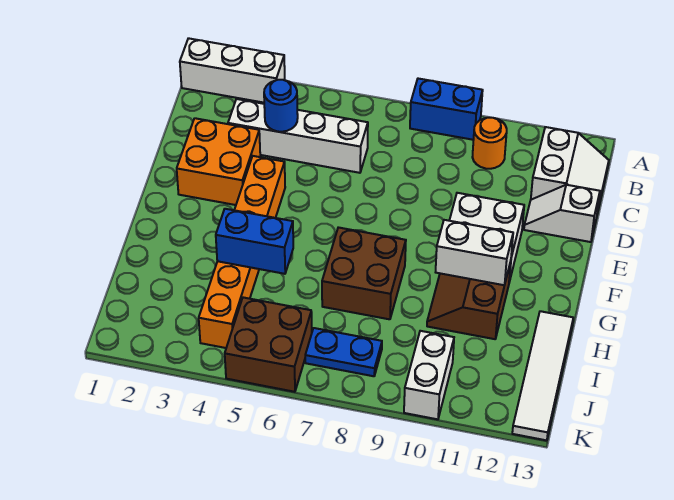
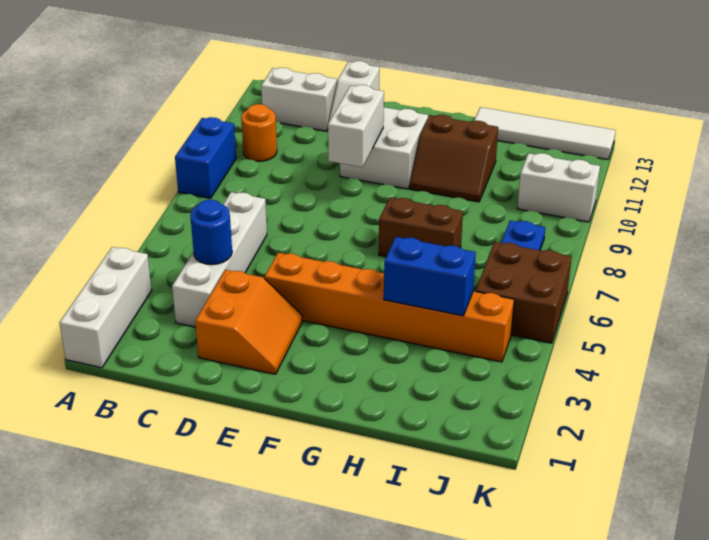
orange 2x2 brick [177,118,260,205] -> orange 2x2 slope [195,270,302,374]
brown 2x2 brick [322,227,406,319] -> brown 1x2 brick [379,198,463,257]
white 1x2 brick [436,220,513,285] -> white 1x2 brick moved to [328,85,384,167]
blue 1x2 brick [216,209,293,274] -> blue 1x2 brick turned to [384,237,476,316]

